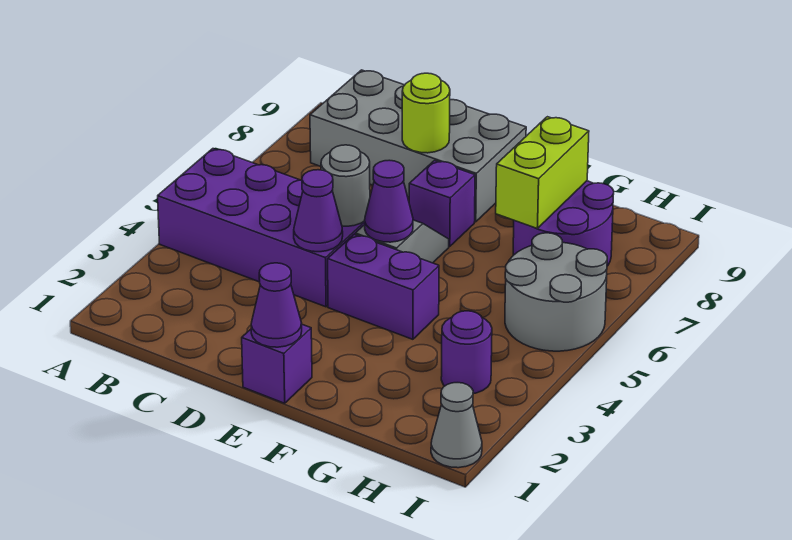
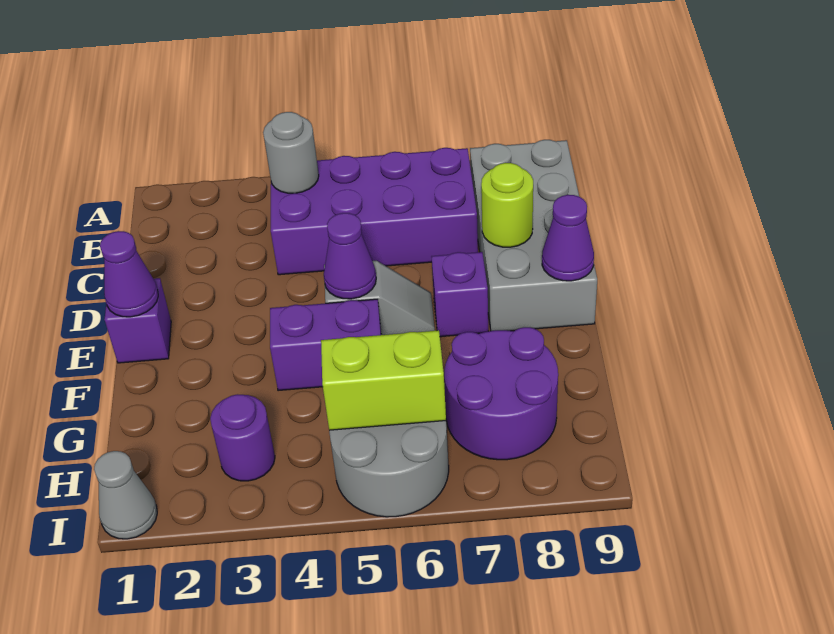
purple 2x4 brick [158,149,365,307] -> purple 2x4 brick turned to [271,148,478,275]
purple 1x1 cone [294,170,343,252] -> purple 1x1 cone moved to [542,195,594,281]
grey 1x1 round brick [321,145,370,226] -> grey 1x1 round brick moved to [263,112,319,193]
purple 1x2 brick [328,234,439,339] -> purple 1x2 brick turned to [270,299,381,391]
lime 1x2 brick [496,117,589,228] -> lime 1x2 brick moved to [321,330,446,430]

